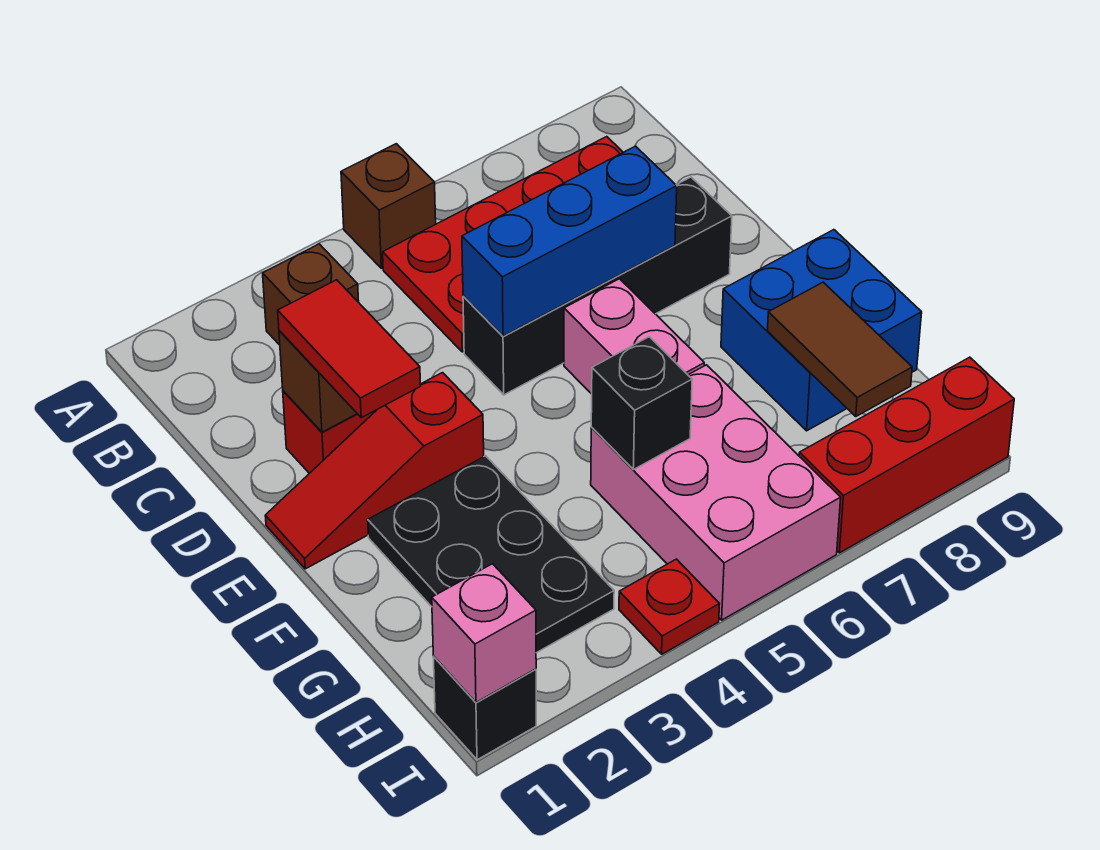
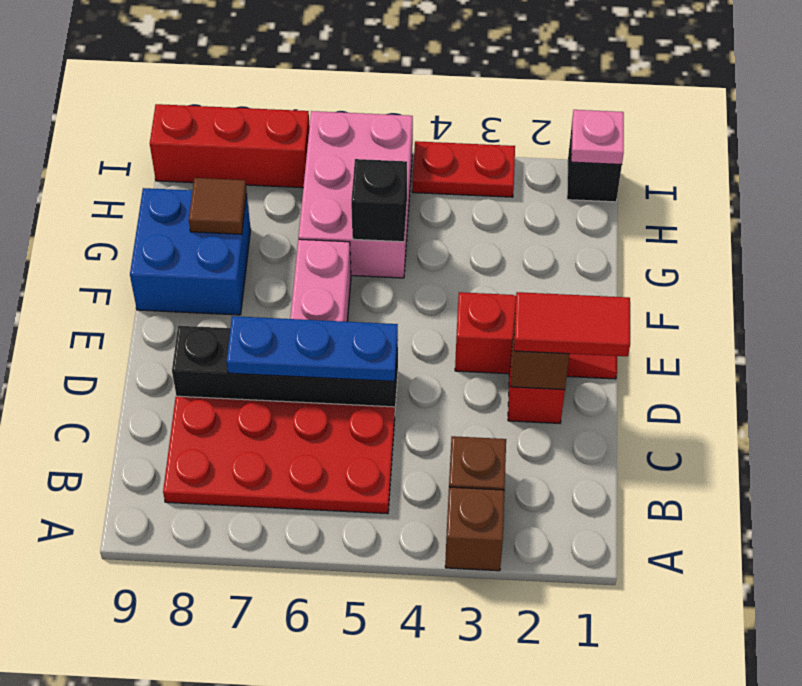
brown 1x1 brick [341,144,436,268] -> brown 1x1 brick moved to [445,487,505,571]
red 1x2 tile [278,280,421,418] -> red 1x2 tile turned to [514,292,630,356]
blue 1x3 brick [462,146,677,336] -> blue 1x3 plate [227,316,398,381]
black 2x3 plate [368,456,614,653] -> none
brown 1x2 tile [767,282,912,416] -> brown 1x1 tile [189,178,247,234]
pink 1x1 brick [432,564,536,702] -> pink 1x1 plate [571,110,624,165]
red 1x1 plate [619,559,719,654] -> red 1x2 plate [412,141,515,197]

